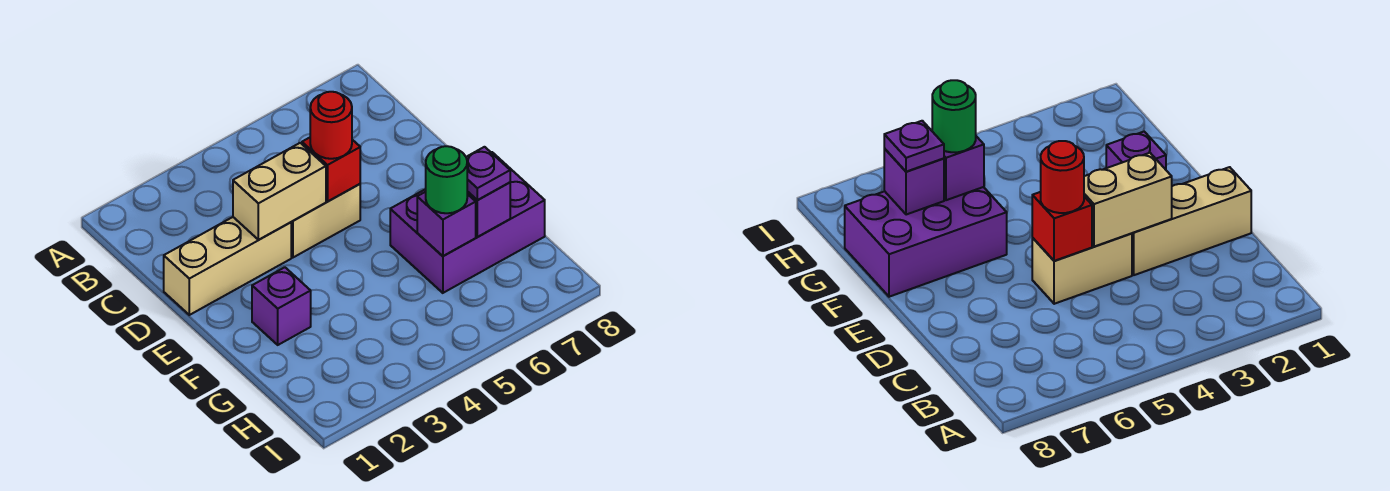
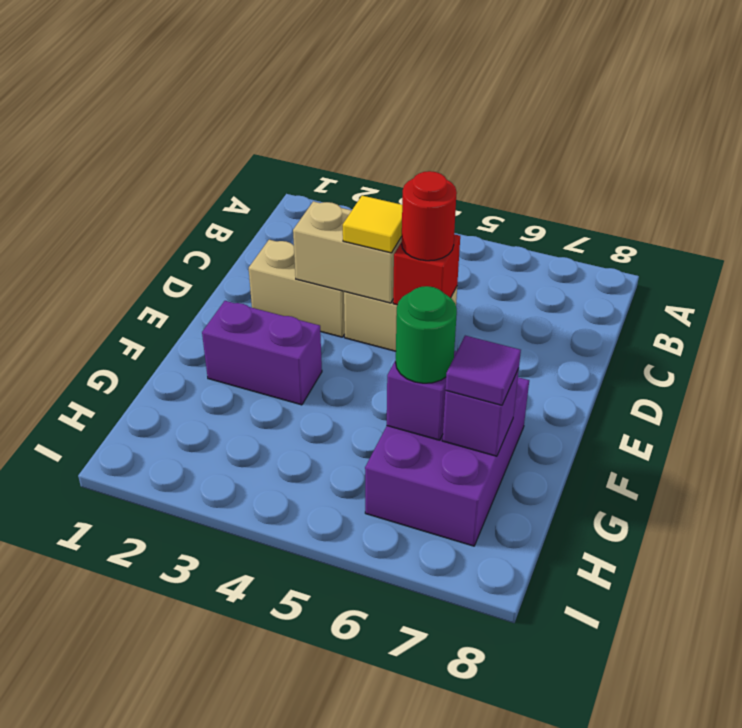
tan 1x3 brick [164,217,291,315] -> tan 1x2 brick [249,240,345,337]
none -> yellow 1x1 tile [343,196,402,253]
purple 1x1 brick [252,267,311,345] -> purple 1x2 brick [202,301,322,405]
purple 2x3 brick [390,152,545,293] -> purple 2x3 brick turned to [365,377,529,546]
purple 1x1 plate [466,147,510,200] -> purple 1x1 tile [445,336,521,405]

